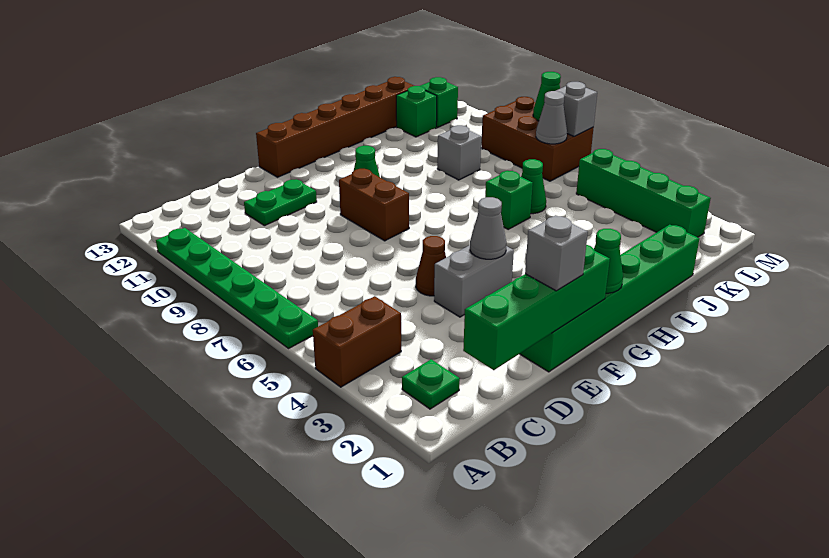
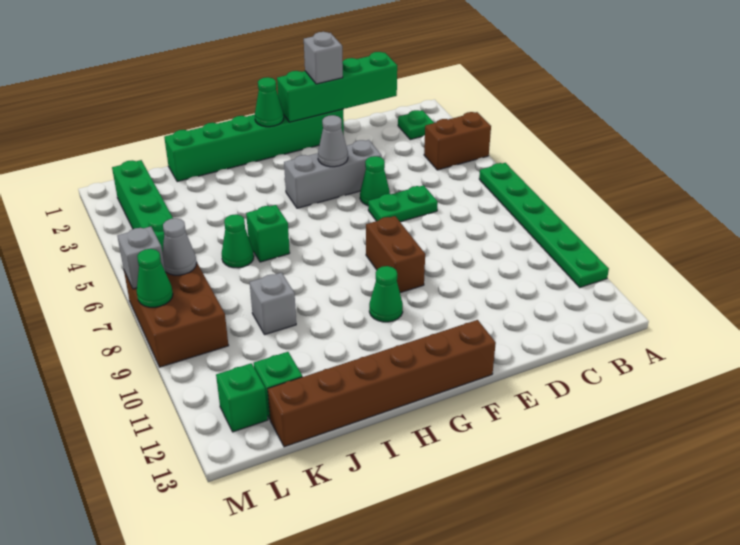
green 1x2 plate [244,180,317,226] -> green 1x2 plate moved to [368,185,438,222]
grey 1x2 brick [434,245,514,317] -> grey 1x3 brick [284,140,382,208]
brown 1x1 cone [416,236,446,296] -> green 1x1 cone [360,156,390,206]

